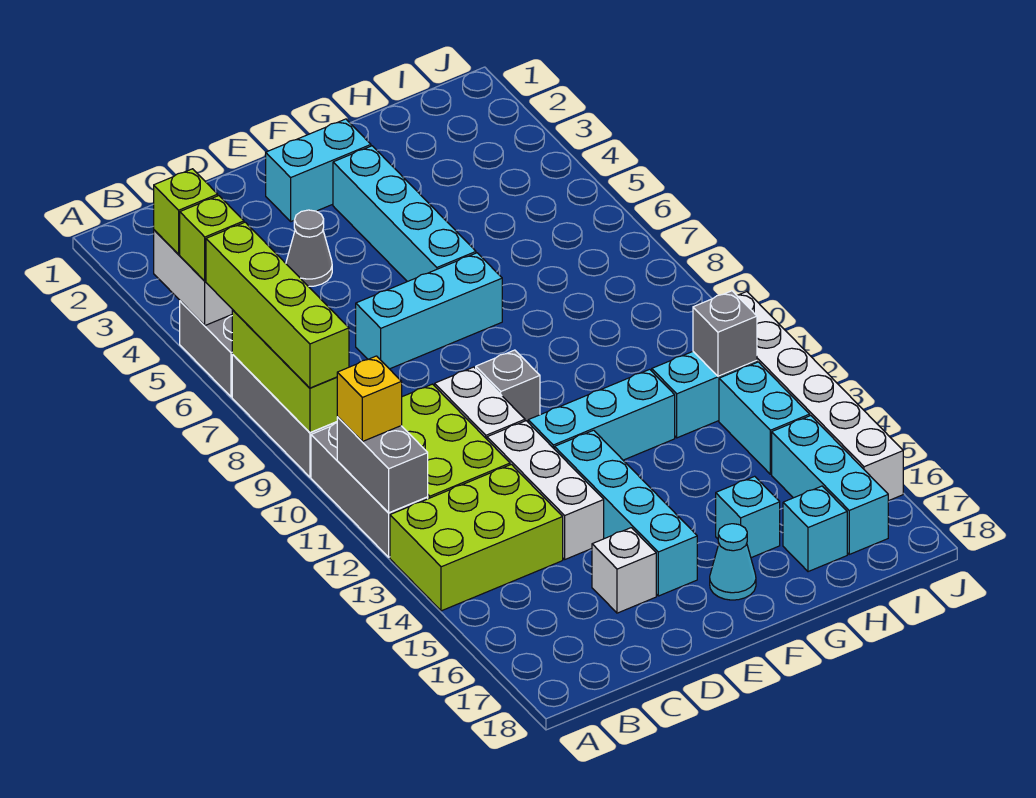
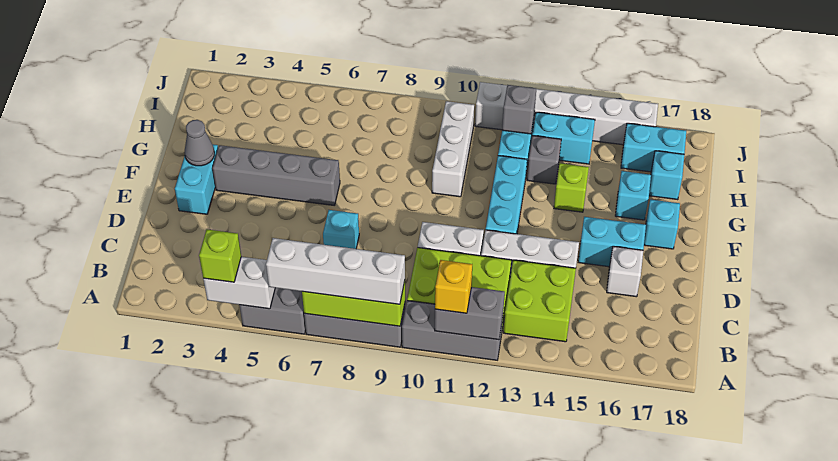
lime 1x1 brick [180,196,244,281] -> lime 1x1 brick moved to [554,163,589,212]
lime 1x4 brick [206,222,349,388] -> white 1x4 brick [266,238,405,304]
lime 2x3 brick [390,464,563,611] -> lime 2x2 brick [503,260,576,342]
grey 1x1 cone [286,210,332,287] -> grey 1x1 cone moved to [185,120,215,166]
cyan 1x3 brick [356,253,502,369] -> cyan 1x1 brick [323,210,359,249]
grey 1x1 brick [476,350,540,422] -> grey 1x1 brick moved to [527,136,561,184]
cyan 1x4 brick [555,430,697,596] -> cyan 1x2 brick [578,217,646,267]
cyan 1x4 brick [333,146,476,282] -> grey 1x4 brick [212,145,340,205]
cyan 1x1 cone [710,524,756,600] -> cyan 1x1 brick [644,200,680,249]
none -> white 1x3 brick [432,101,474,197]
cyan 1x3 brick [772,416,888,554] -> cyan 1x2 brick [621,123,686,172]

